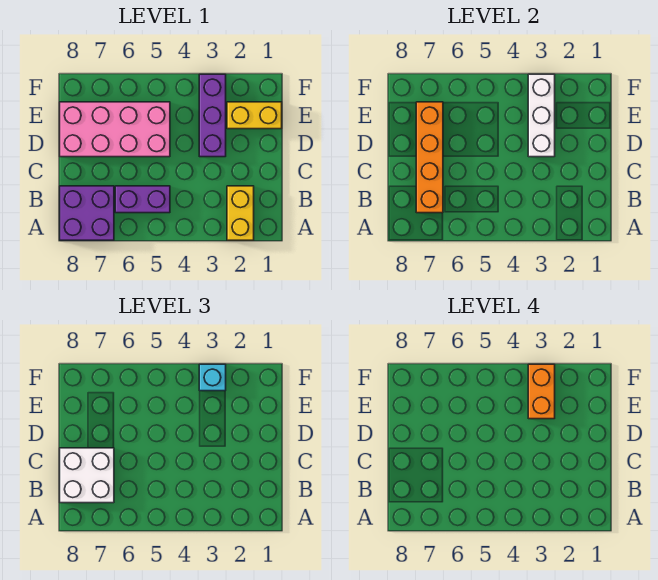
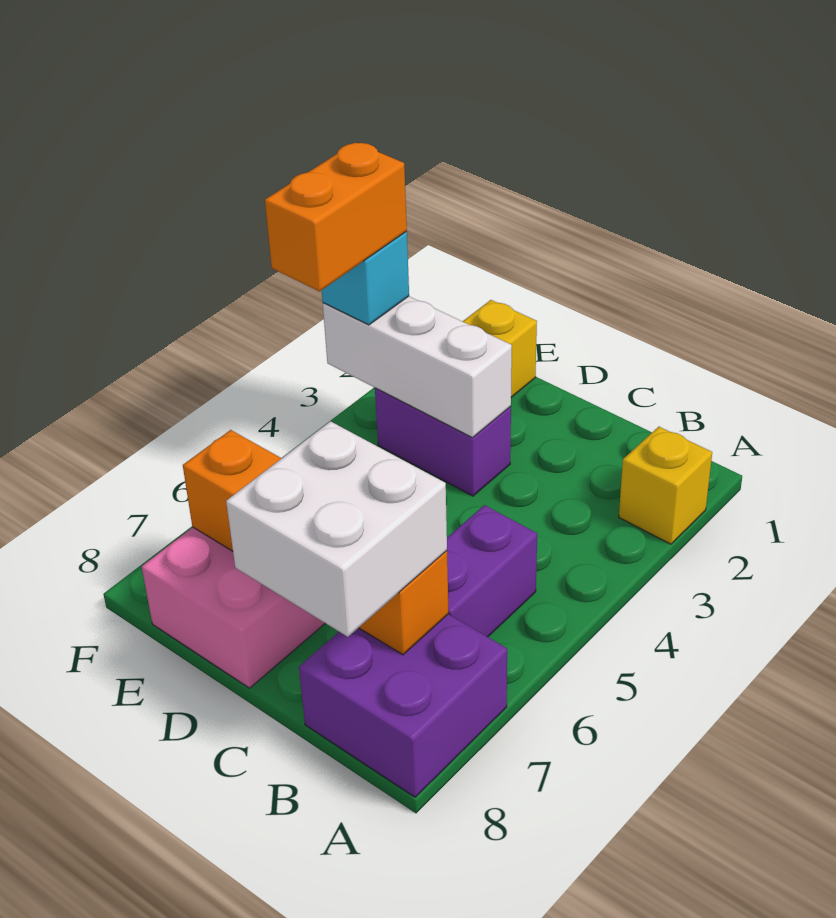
yellow 1x2 brick [227,186,254,240] -> yellow 1x1 brick [619,427,712,544]
purple 1x3 brick [199,74,226,157] -> purple 1x2 brick [375,388,511,496]
orange 1x2 brick [528,364,555,419] -> orange 1x2 brick turned to [265,142,407,291]

